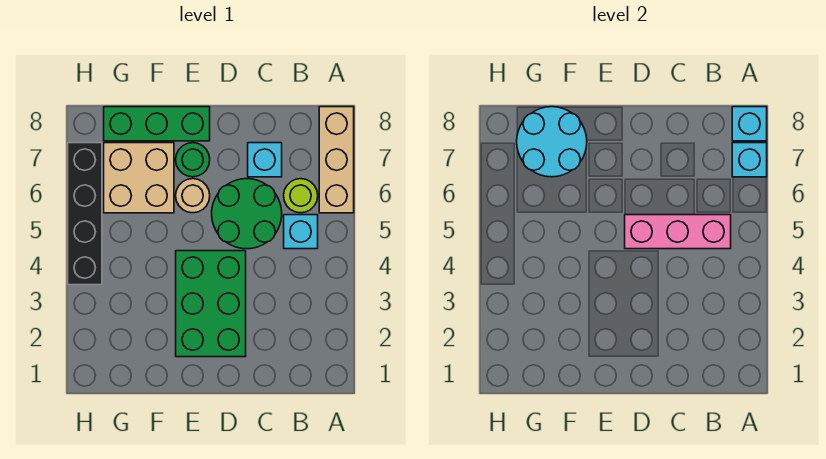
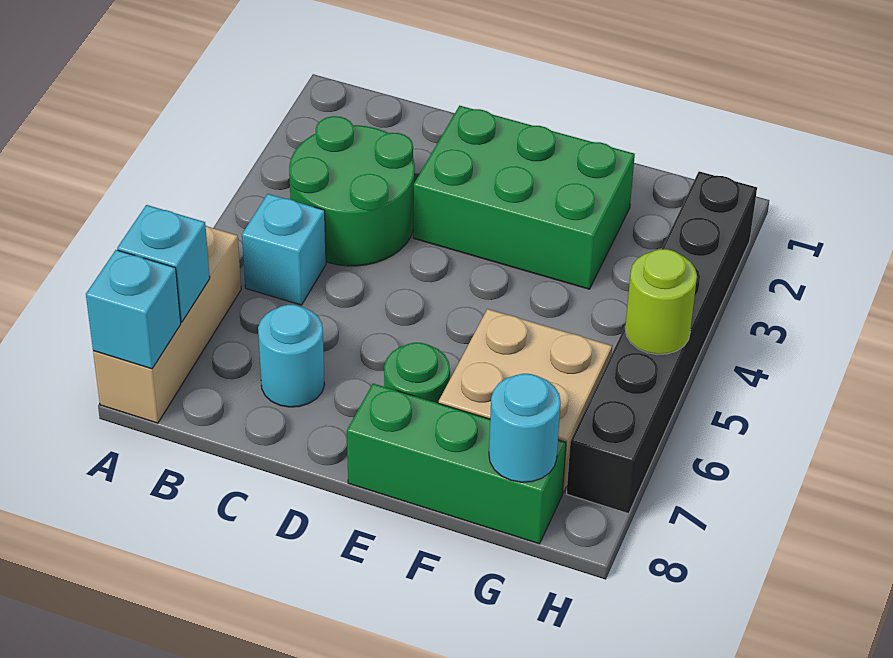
pink 1x3 brick [625,215,731,249] -> none
lime 1x1 round brick [284,179,318,213] -> lime 1x1 round brick moved to [625,249,697,355]
green 2x2 round brick [212,179,282,249] -> green 2x2 round brick moved to [289,116,415,266]
cyan 1x1 brick [248,143,282,177] -> cyan 1x1 round brick [258,305,325,407]
green 2x3 brick [176,251,246,357] -> green 2x3 brick turned to [413,106,635,289]
tan 1x1 round brick [176,179,210,213] -> none
cyan 2x2 round brick [517,107,587,177] -> cyan 1x1 round brick [489,374,561,482]
black 1x4 brick [68,143,102,285] -> black 1x6 brick [567,171,757,514]

